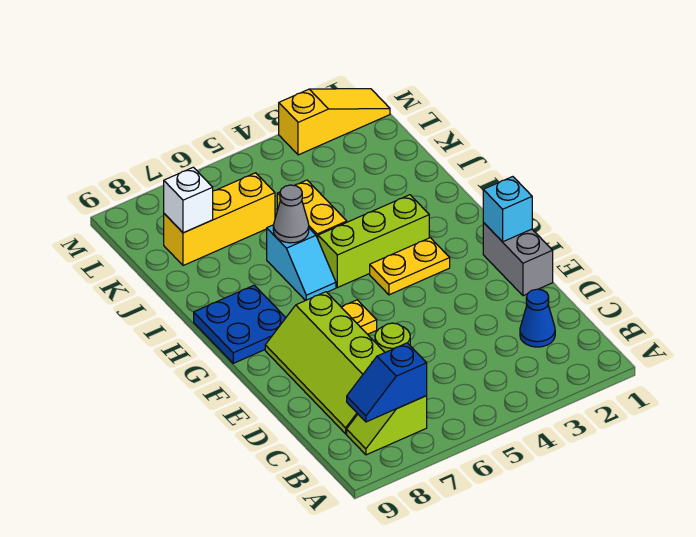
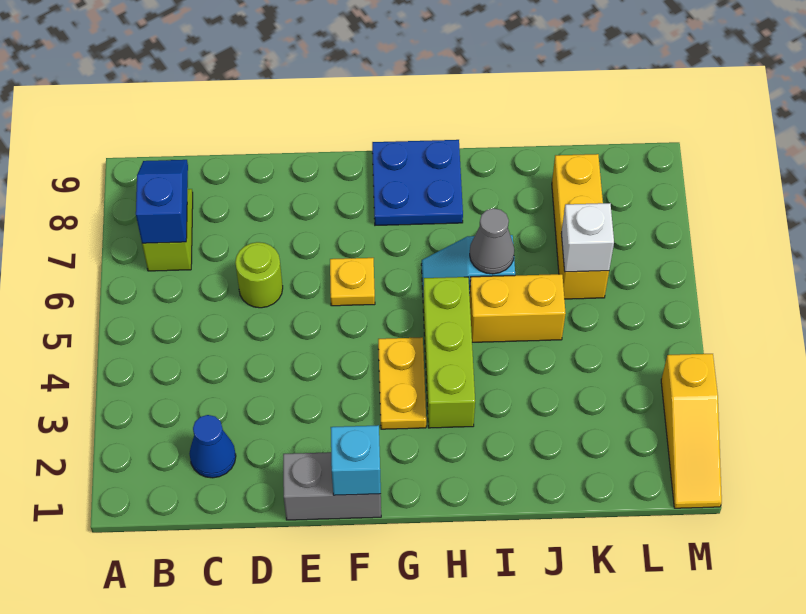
lime 2x4 slope [265,292,385,434] -> none
white 1x1 brick [164,167,213,233] -> white 1x1 brick moved to [561,203,614,272]

